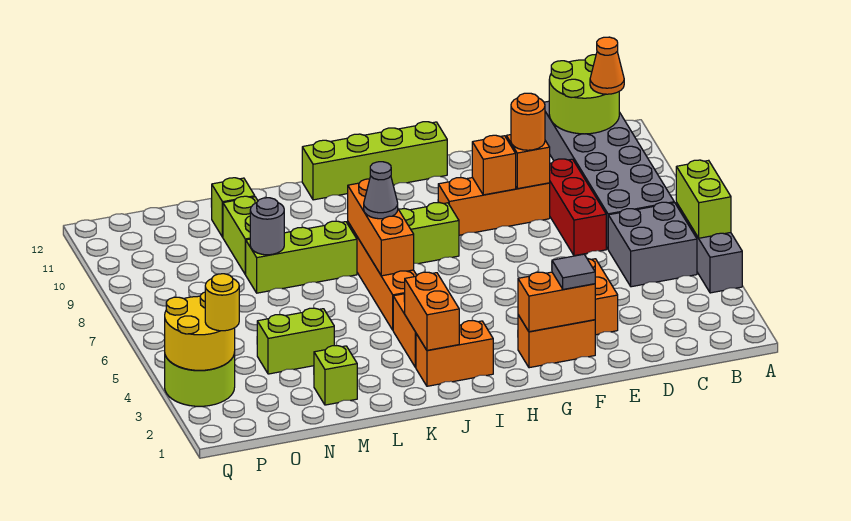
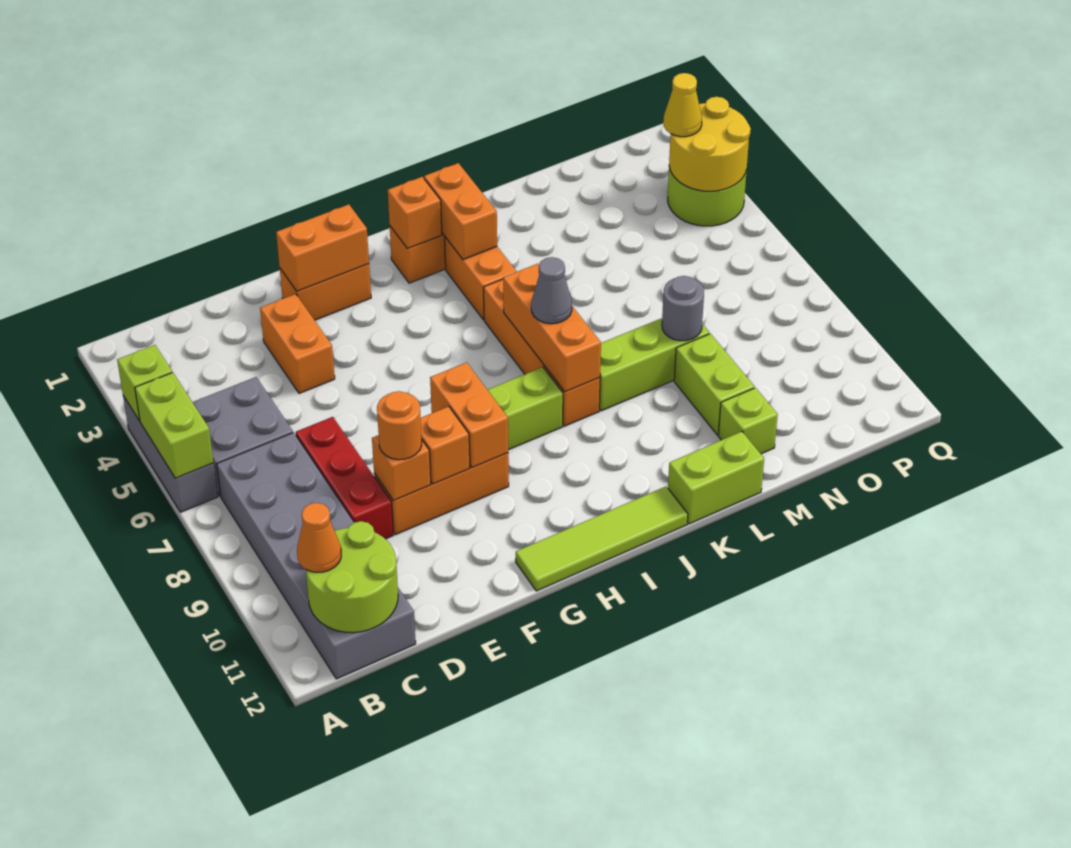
grey 1x1 tile [552,254,595,289] -> none
none -> orange 1x2 brick [430,362,508,468]
lime 1x4 brick [302,122,447,200] -> lime 1x4 tile [516,487,688,591]
none -> orange 1x1 brick [388,177,442,249]
lime 1x1 brick [314,345,357,405] -> lime 1x1 brick moved to [117,345,172,421]
lime 1x2 brick [257,308,334,374] -> lime 1x2 brick moved to [668,431,764,524]
yellow 1x1 round brick [205,274,239,331] -> yellow 1x1 cone [663,73,702,137]

